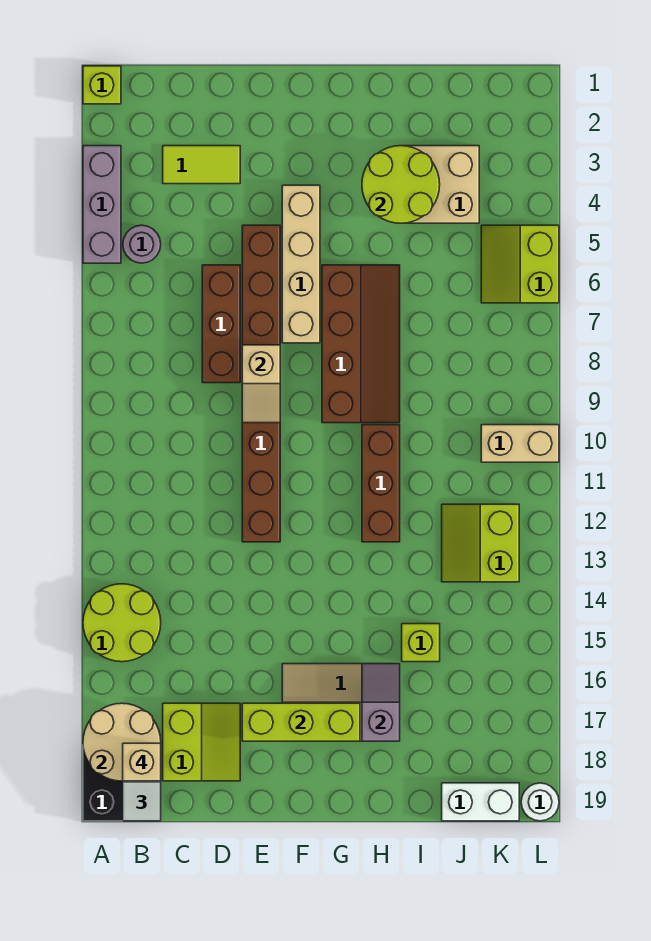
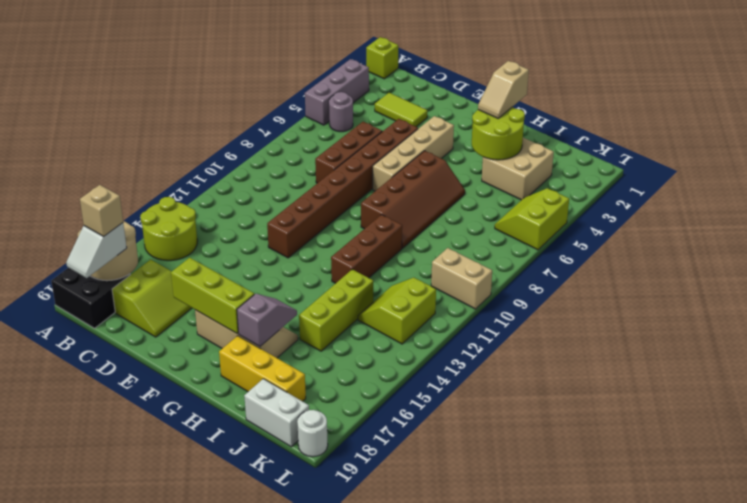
tan 1x2 slope [242,345,280,423] -> tan 1x2 slope moved to [478,61,529,118]
none -> yellow 1x3 brick [219,336,306,401]
lime 1x1 brick [402,624,440,662] -> lime 1x3 brick [299,269,373,351]

